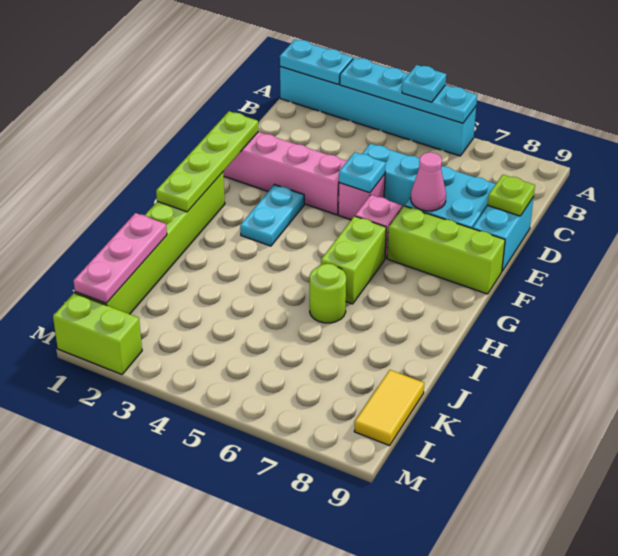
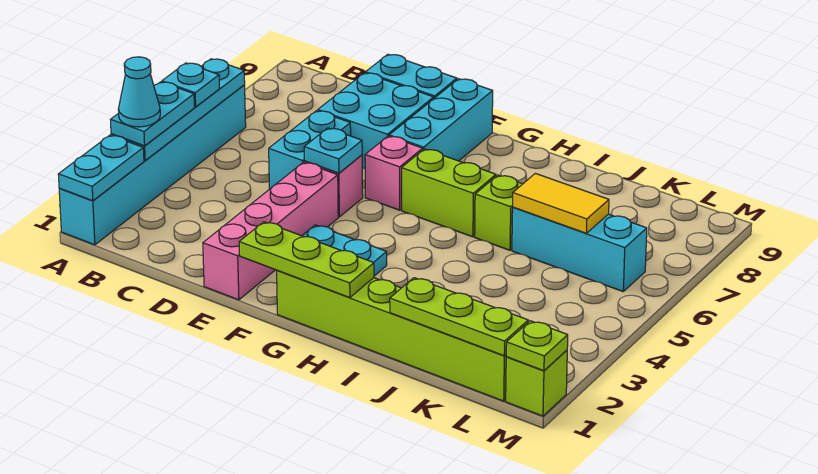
none -> cyan 1x2 plate [111,82,194,146]
none -> cyan 1x1 cone [118,57,160,127]
lime 1x1 plate [488,175,535,216] -> lime 1x1 plate moved to [506,321,568,371]
lime 1x4 plate [156,111,258,212] -> lime 1x3 plate [239,222,374,298]
pink 1x1 cone [411,152,446,211] -> none
lime 1x3 brick [387,206,505,294] -> cyan 1x3 brick [389,79,493,161]
lime 1x1 round brick [310,264,346,323] -> lime 1x1 brick [475,175,522,250]
pink 1x3 plate [73,213,167,303] -> lime 1x3 plate [390,278,528,356]
none -> cyan 1x3 brick [512,207,647,291]
yellow 1x2 tile [354,370,424,446] -> yellow 1x2 tile moved to [513,173,609,233]
lime 1x2 brick [53,293,142,374] -> lime 1x1 brick [506,350,567,416]

